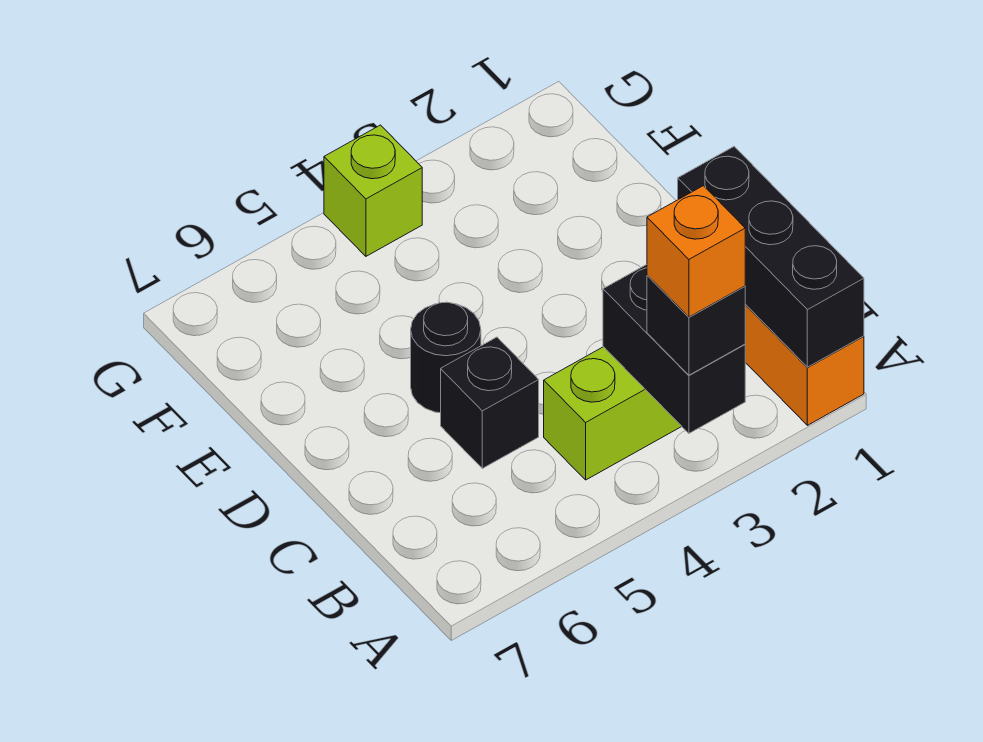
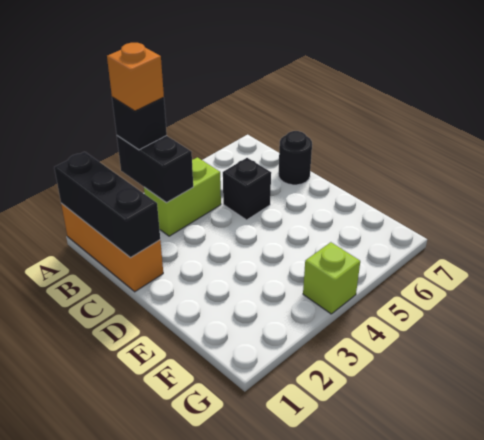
black 1x1 round brick [411,302,481,413] -> black 1x1 round brick moved to [278,131,312,185]

